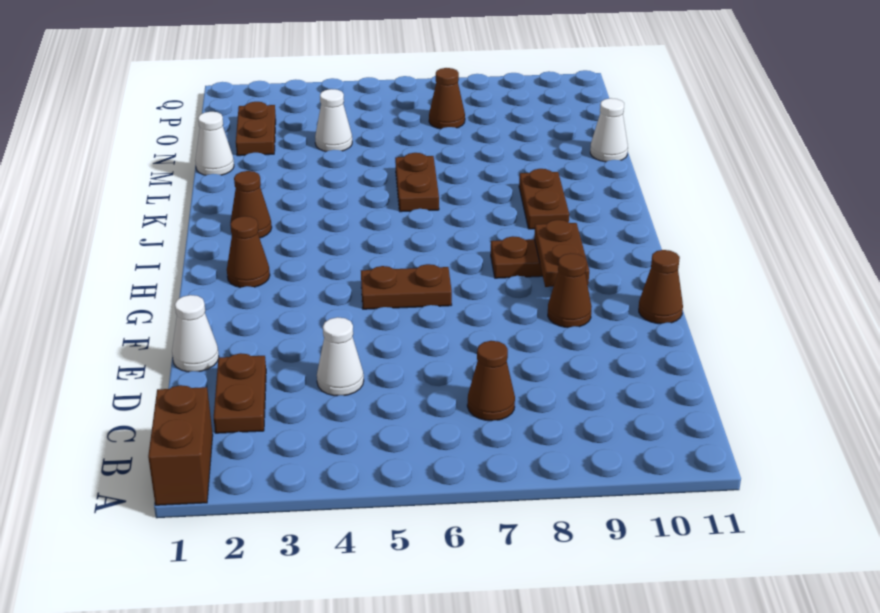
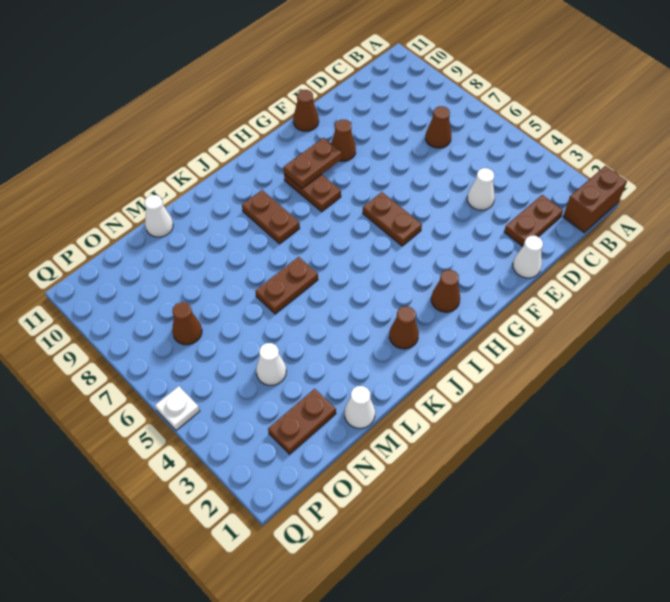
brown 1x2 plate [519,169,569,229] -> brown 1x2 plate turned to [242,190,300,244]
none -> white 1x1 plate [155,386,200,430]

